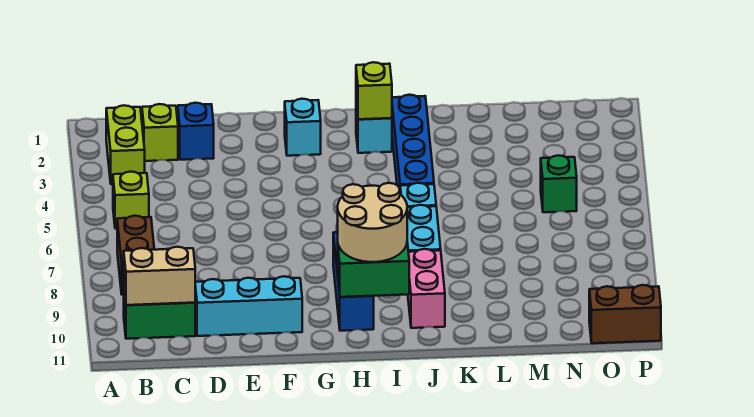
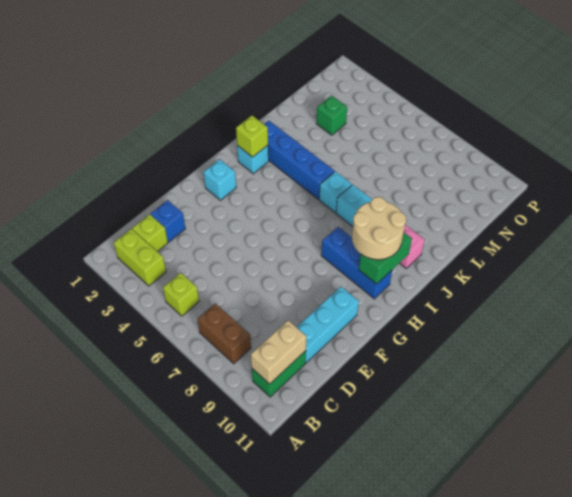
green 1x1 brick [541,155,577,212] -> green 1x1 brick moved to [316,95,347,135]
brown 1x2 brick [589,285,661,343] -> none

